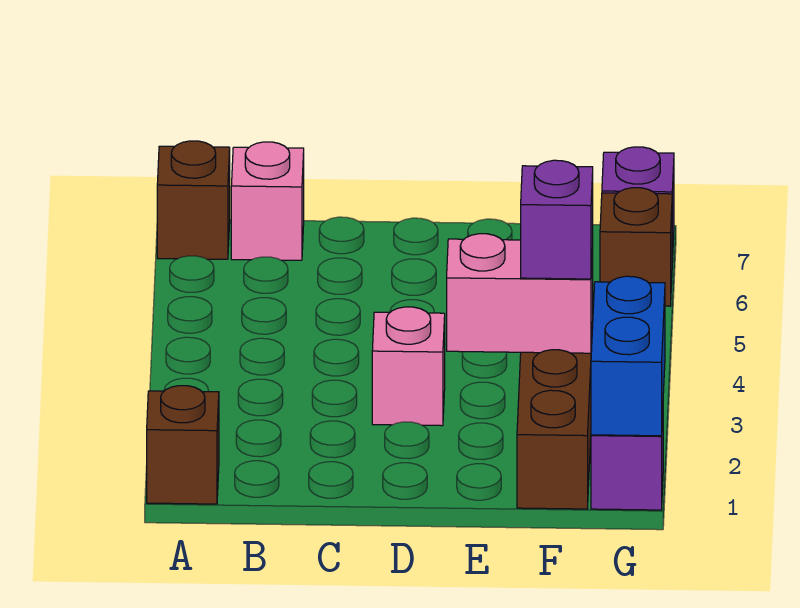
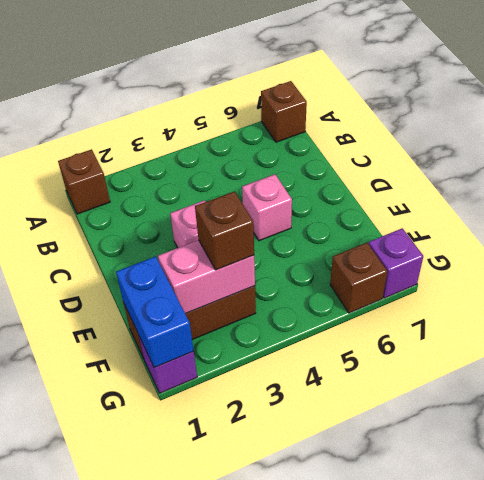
pink 1x1 brick [231,142,304,260] -> pink 1x1 brick moved to [242,174,292,241]
pink 1x2 brick [447,234,593,353] -> pink 1x2 brick turned to [158,240,255,314]
purple 1x1 brick [521,160,593,279] -> brown 1x1 brick [195,191,254,270]
blue 1x2 brick [591,276,665,436] -> blue 1x2 brick turned to [116,256,194,368]

